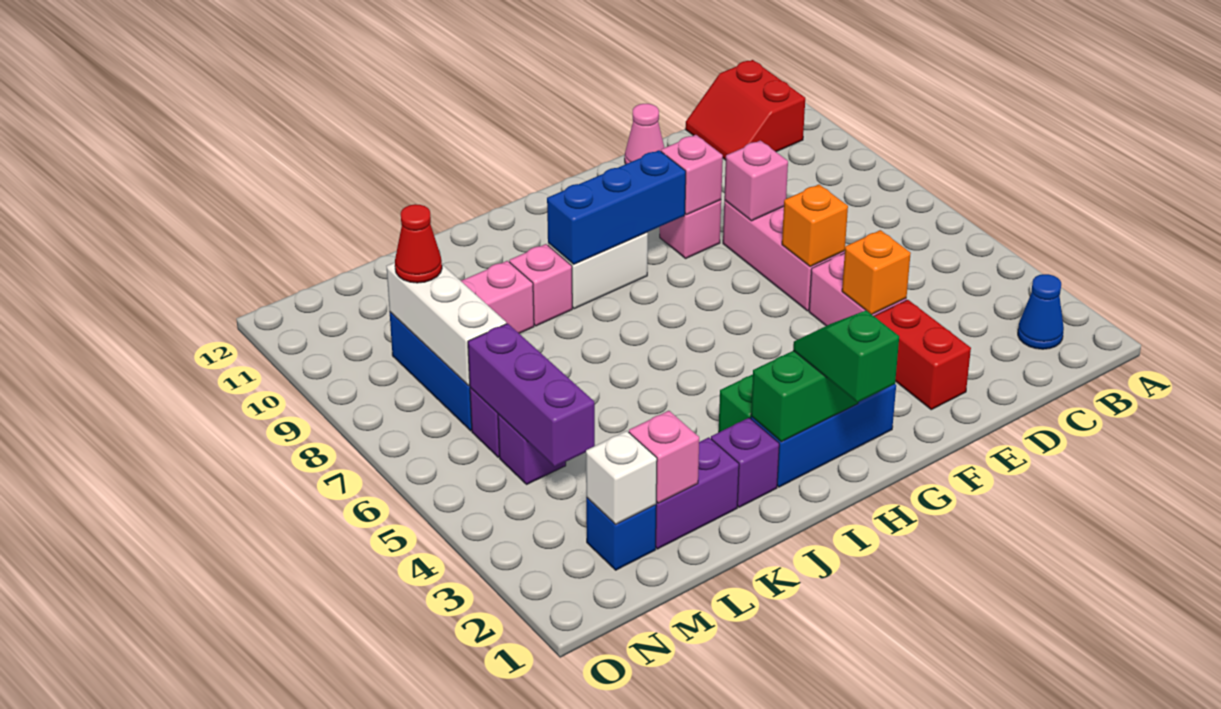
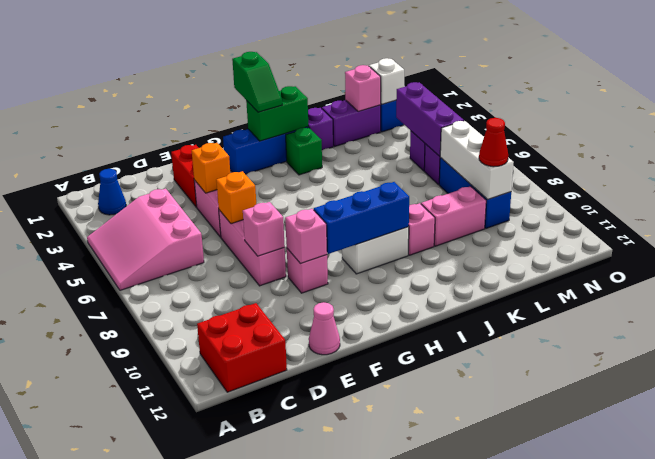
none -> pink 3x3 slope [87,189,204,290]
red 2x2 slope [685,60,805,160] -> red 2x2 brick [197,303,287,392]

